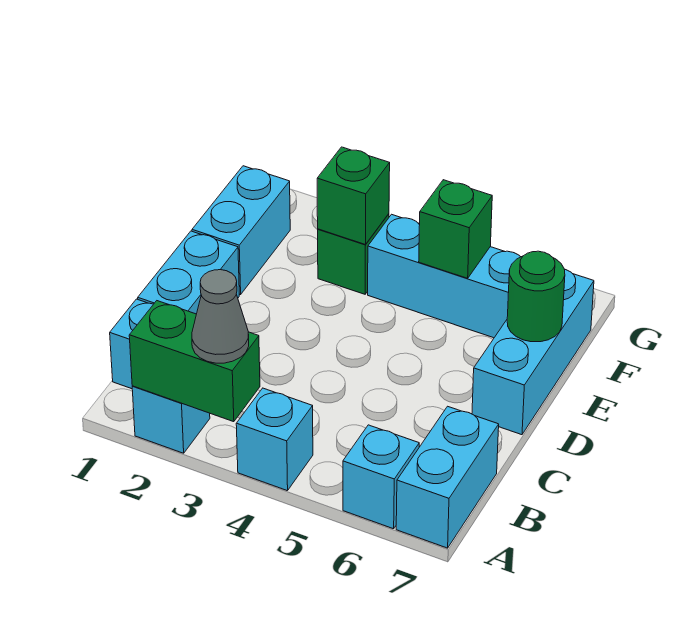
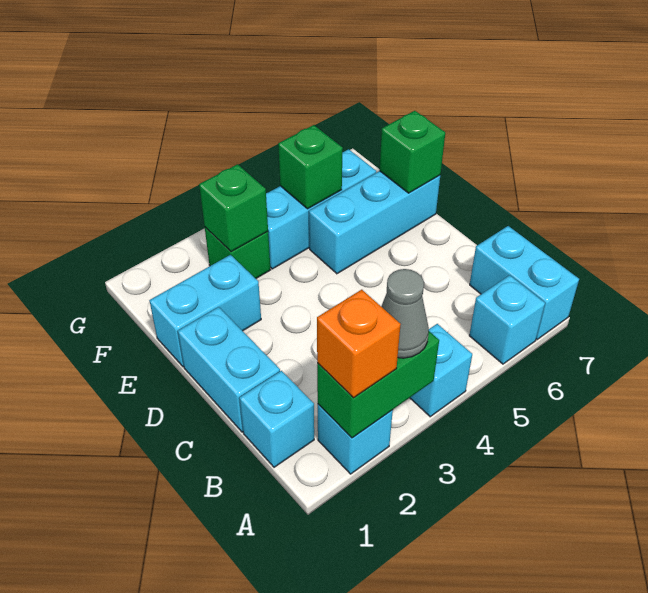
none -> orange 1x1 brick [317,290,401,398]
cyan 1x3 brick [472,270,594,435] -> cyan 1x3 brick turned to [309,171,440,274]
cyan 1x2 brick [192,166,290,295] -> cyan 1x2 brick turned to [149,255,261,367]
green 1x1 round brick [507,251,565,342] -> green 1x1 brick [380,111,445,193]

